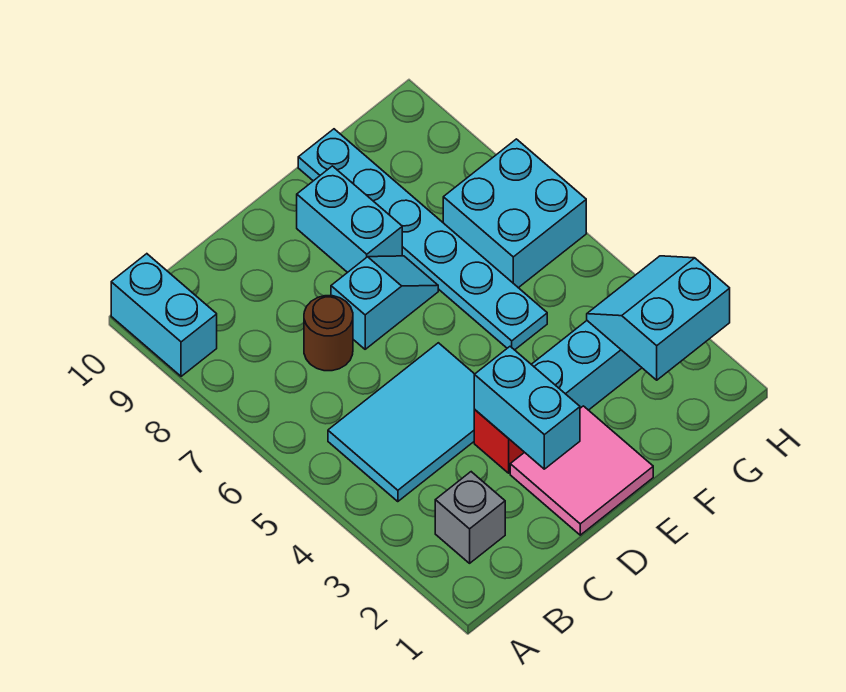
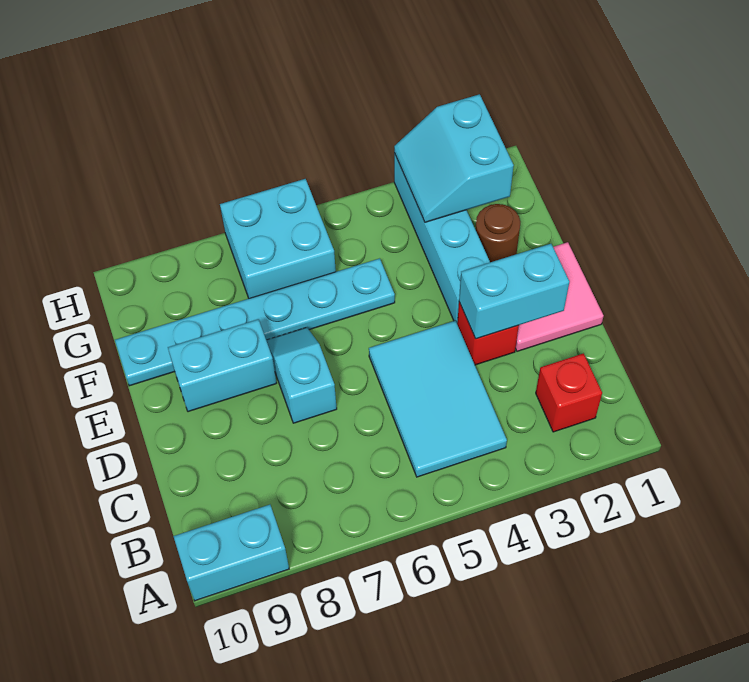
grey 1x1 brick [435,472,505,563] -> red 1x1 brick [536,353,602,432]
brown 1x1 round brick [304,296,353,371] -> brown 1x1 round brick moved to [475,204,520,262]

